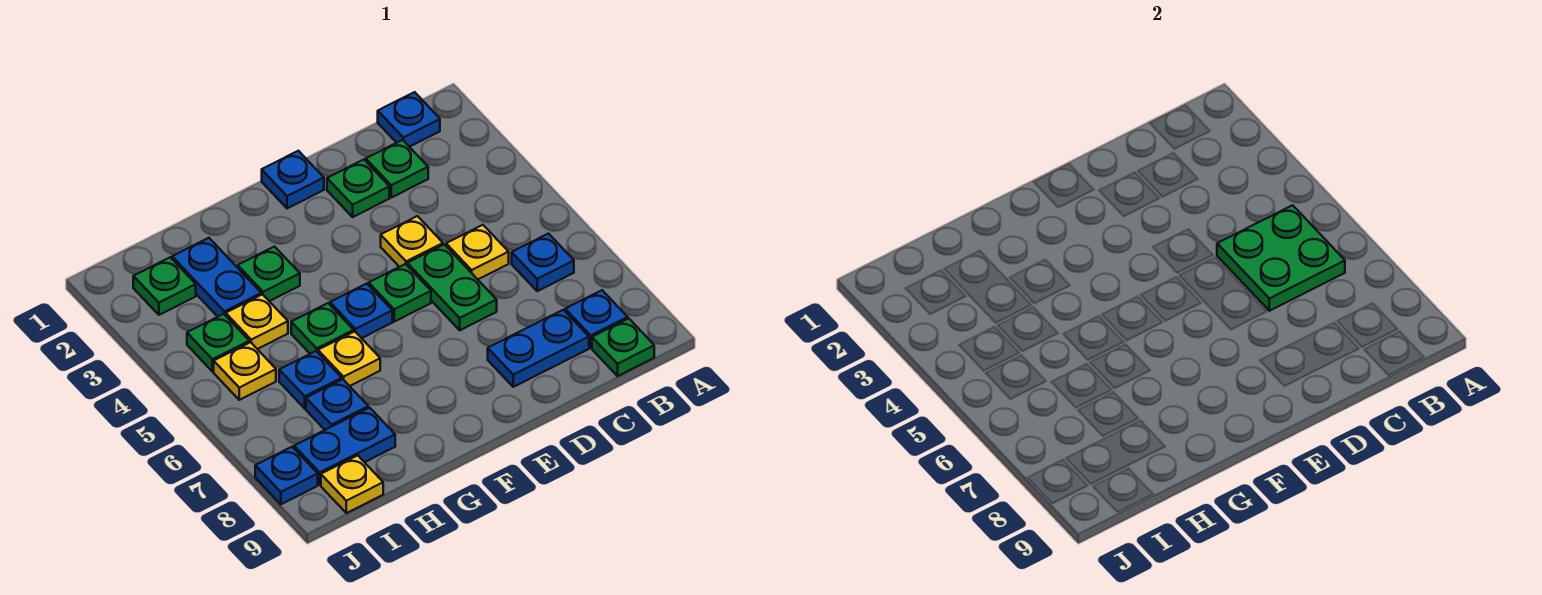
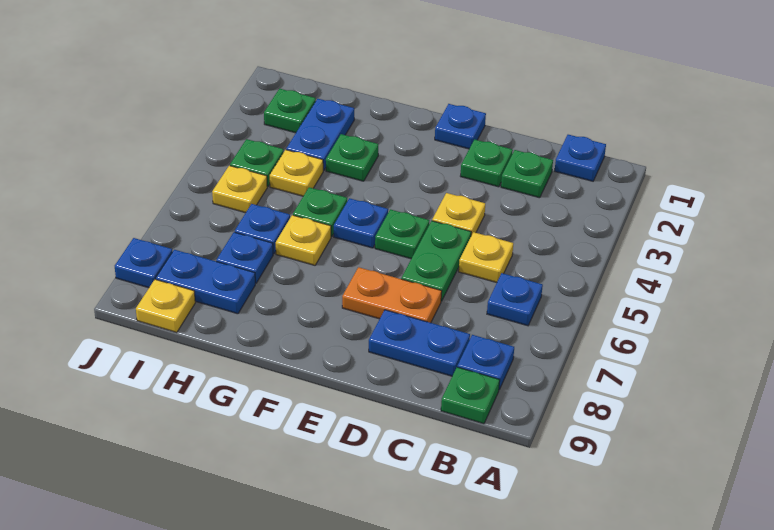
green 2x2 plate [1217,205,1345,311] -> none
none -> orange 1x2 plate [342,267,442,323]

